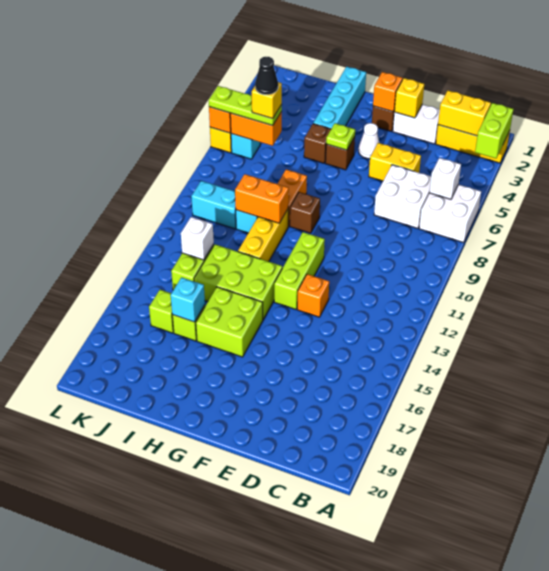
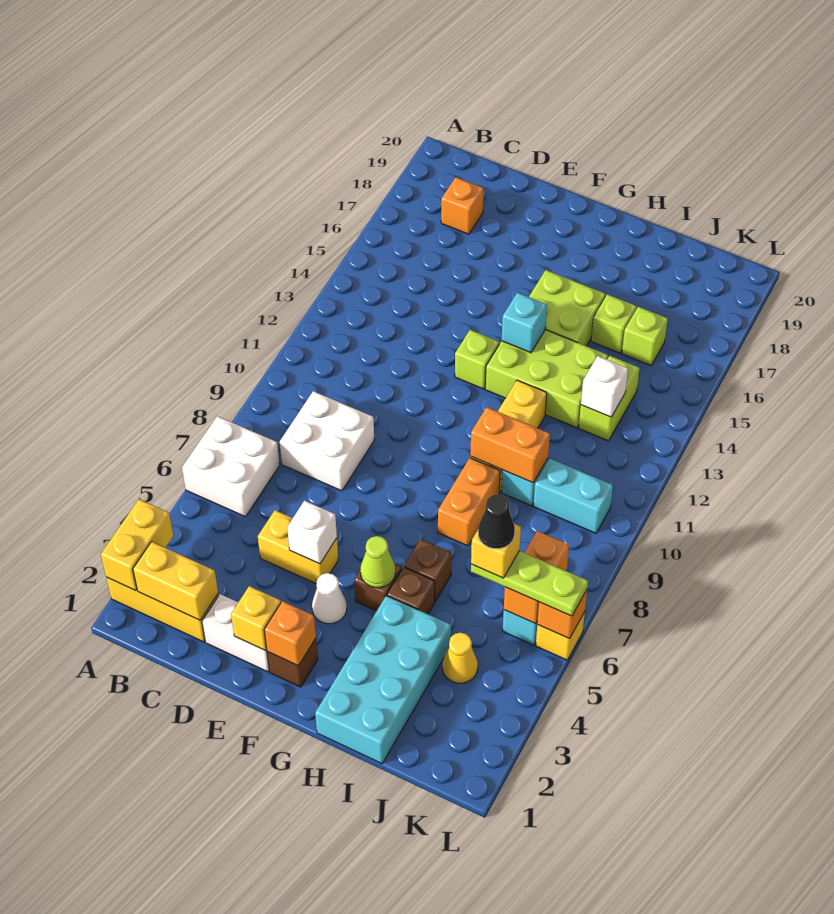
lime 1x2 brick [475,103,513,158] -> yellow 1x2 brick [101,499,173,591]
white 1x1 brick [429,158,461,199] -> white 1x1 brick moved to [287,501,337,564]
white 2x2 brick [374,165,431,228] -> white 2x2 brick moved to [280,391,374,491]
orange 1x1 brick [297,274,329,317] -> orange 1x1 brick moved to [441,177,484,234]
lime 1x3 brick [274,232,325,309] -> lime 1x1 brick [455,330,499,389]
lime 1x1 plate [326,123,355,150] -> lime 1x1 cone [360,536,395,588]
brown 1x1 brick [290,192,320,233] -> brown 1x1 brick moved to [404,539,451,601]
cyan 1x4 brick [313,67,366,129] -> cyan 2x4 brick [315,596,451,764]
cyan 1x1 brick [171,277,205,322] -> cyan 1x1 brick moved to [502,292,547,353]
none -> yellow 1x1 cone [443,633,478,683]
orange 1x2 brick [230,112,282,146] -> orange 1x2 brick turned to [504,531,569,624]

